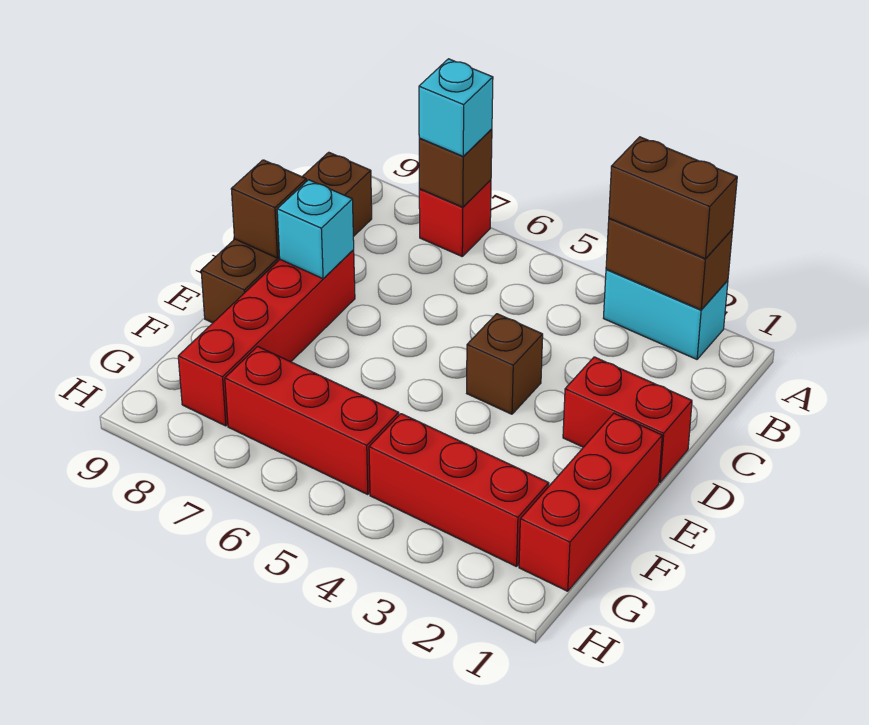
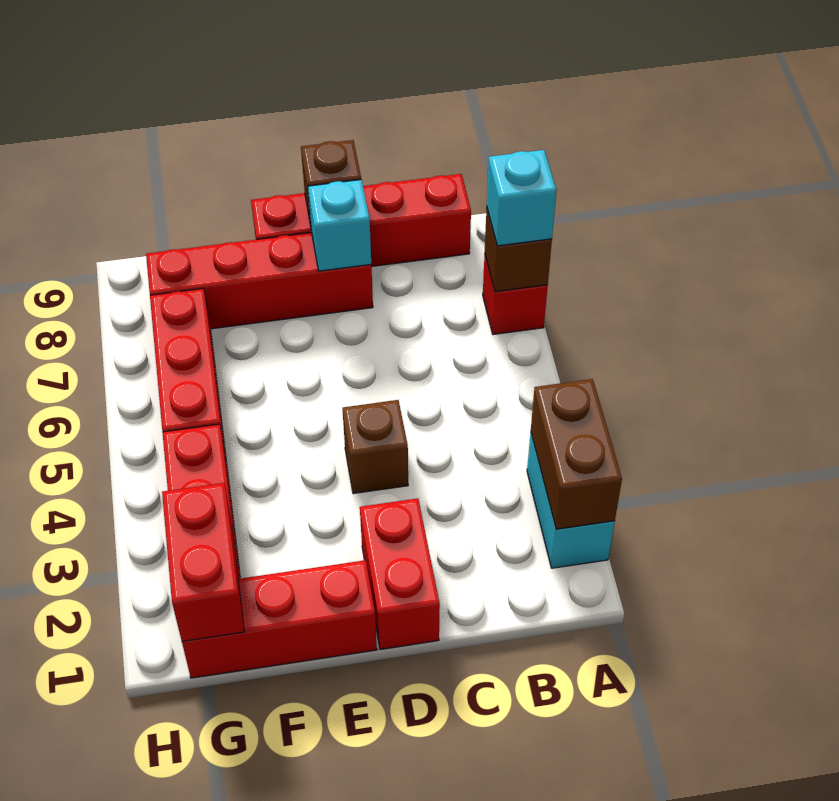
brown 1x2 brick [609,137,737,259] -> none
brown 1x4 brick [201,152,372,323] -> red 1x4 brick [251,174,471,267]
none -> red 1x2 brick [162,483,244,641]

